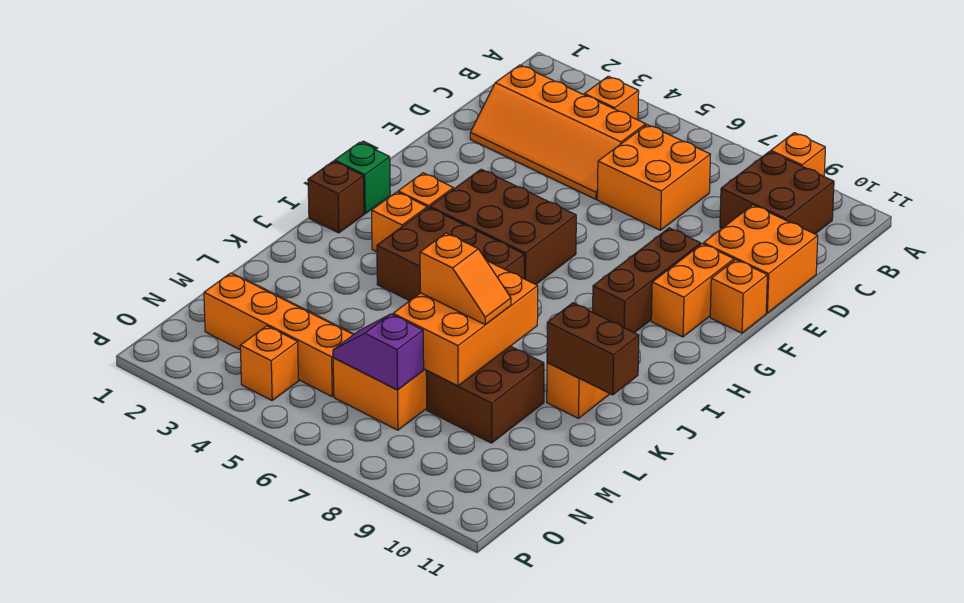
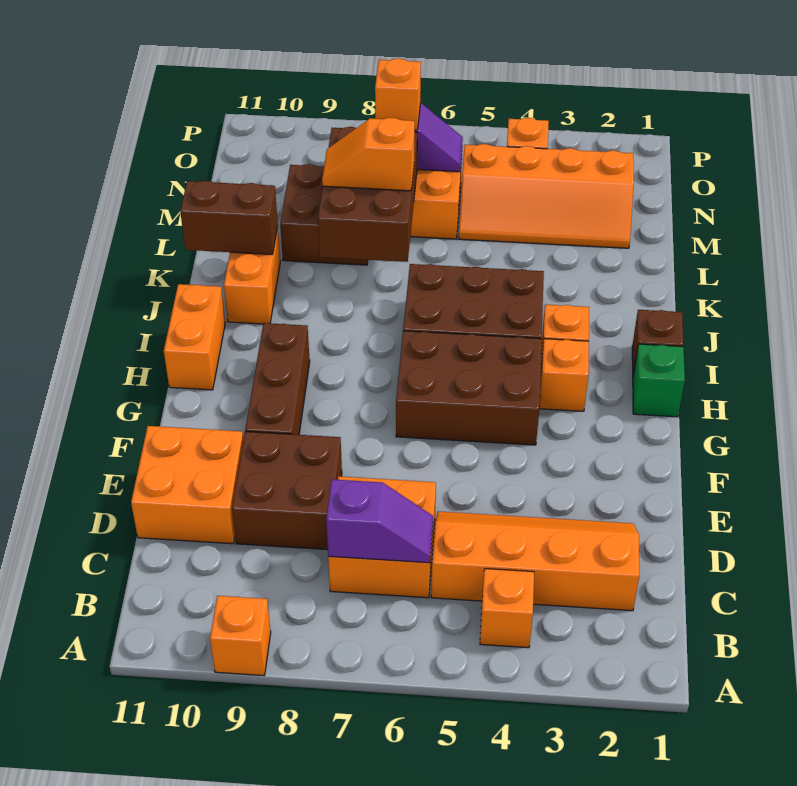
brown 2x2 brick [720,151,834,234] -> brown 2x2 brick moved to [232,432,342,550]
none -> purple 1x2 slope [326,479,433,563]
orange 1x2 brick [651,244,734,337] -> orange 1x2 brick moved to [164,284,225,390]
orange 1x1 brick [710,260,767,333] -> orange 1x1 brick moved to [375,58,421,130]
orange 2x3 brick [393,259,538,386] -> brown 2x3 brick [318,127,417,262]

